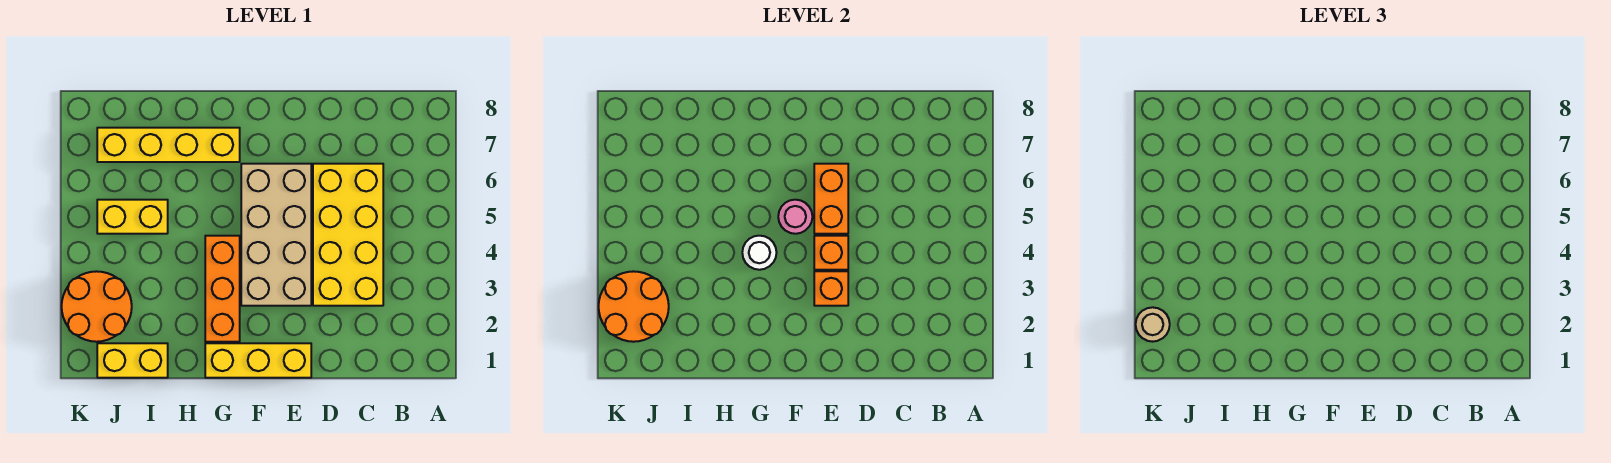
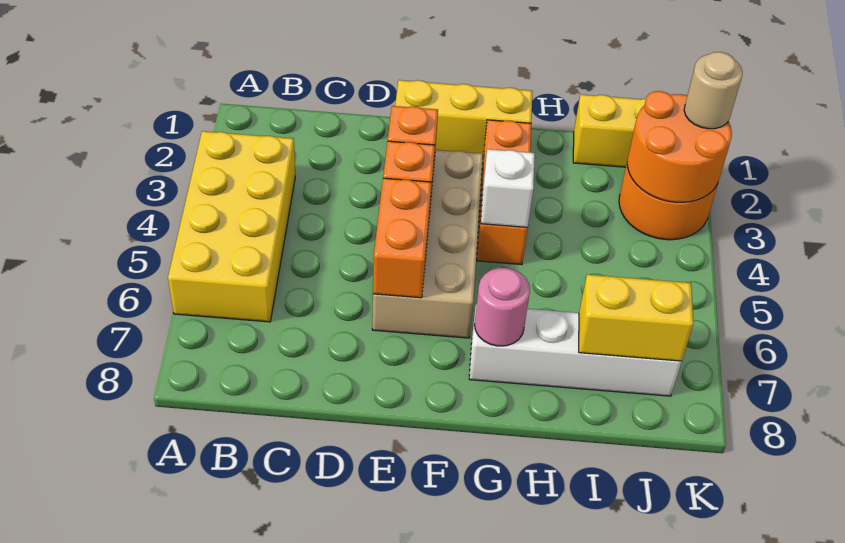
yellow 2x4 brick [313,164,383,306] -> yellow 2x4 brick moved to [168,131,295,322]
pink 1x1 round brick [778,200,812,234] -> pink 1x1 round brick moved to [475,268,530,346]
white 1x1 round brick [742,236,777,270] -> white 1x1 brick [481,149,535,227]
yellow 1x4 brick [97,128,240,162] -> white 1x4 brick [469,305,682,396]
yellow 1x2 brick [97,200,168,234] -> yellow 1x2 brick moved to [579,275,694,361]

